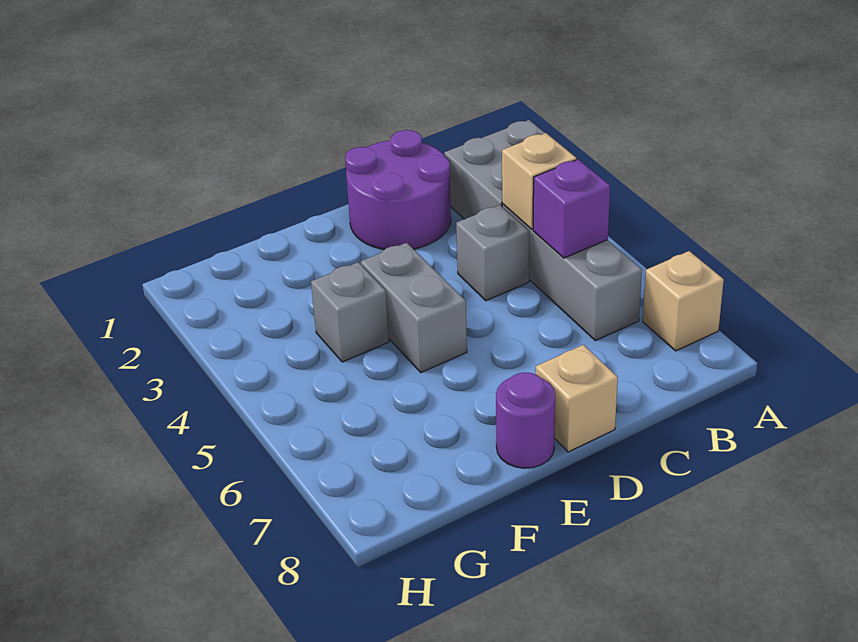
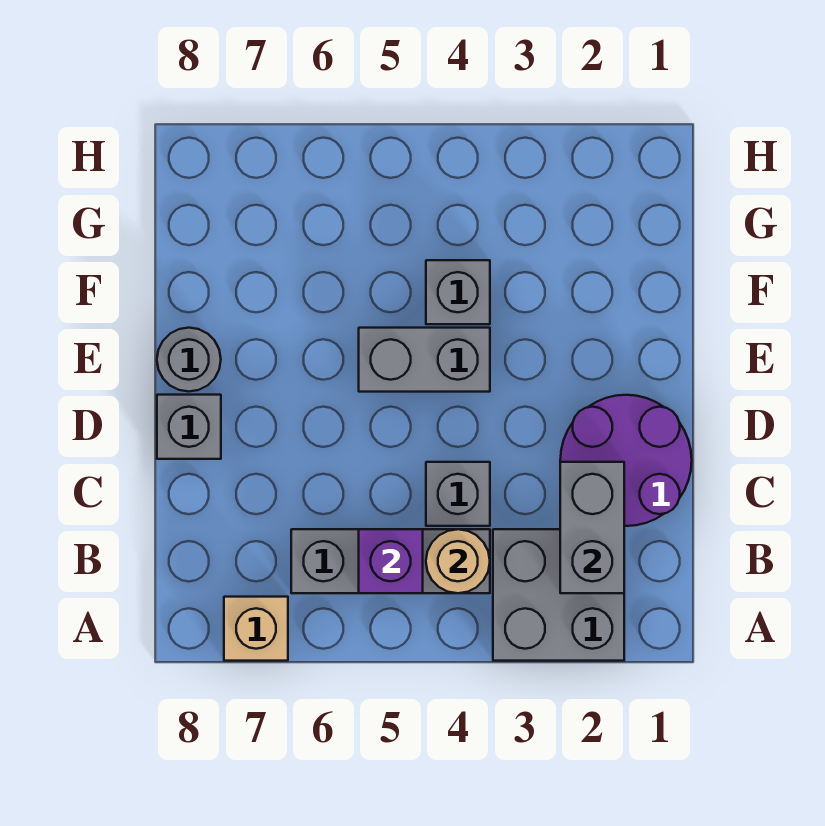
none -> grey 1x2 brick [560,462,624,593]
tan 1x1 brick [502,133,577,229] -> tan 1x1 round brick [426,529,490,593]
tan 1x1 brick [536,345,618,452] -> grey 1x1 brick [157,395,221,459]
purple 1x1 round brick [496,372,555,468] -> grey 1x1 round brick [157,328,221,392]

